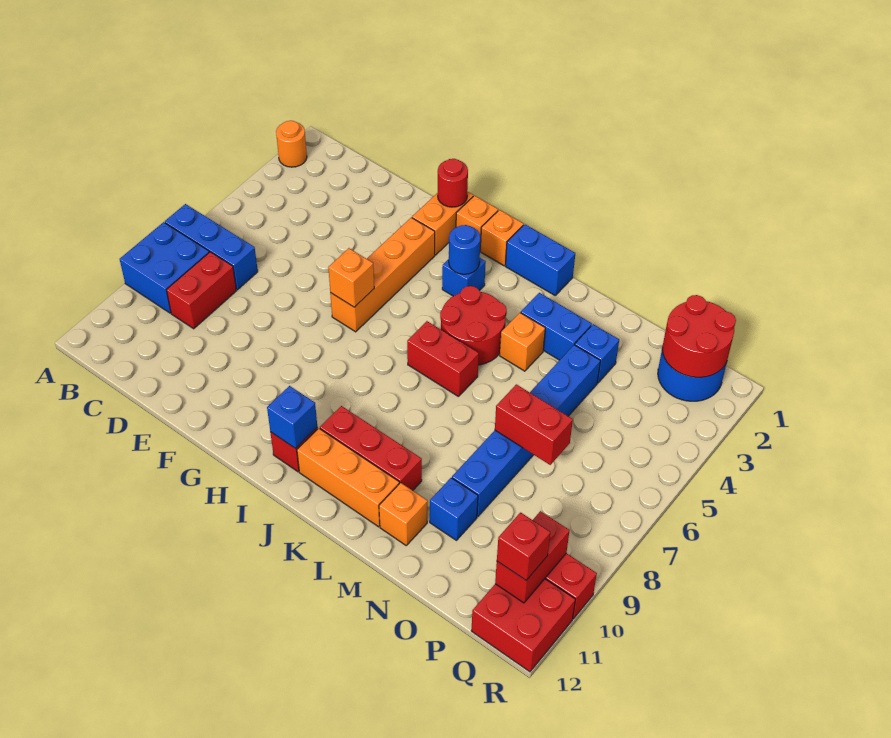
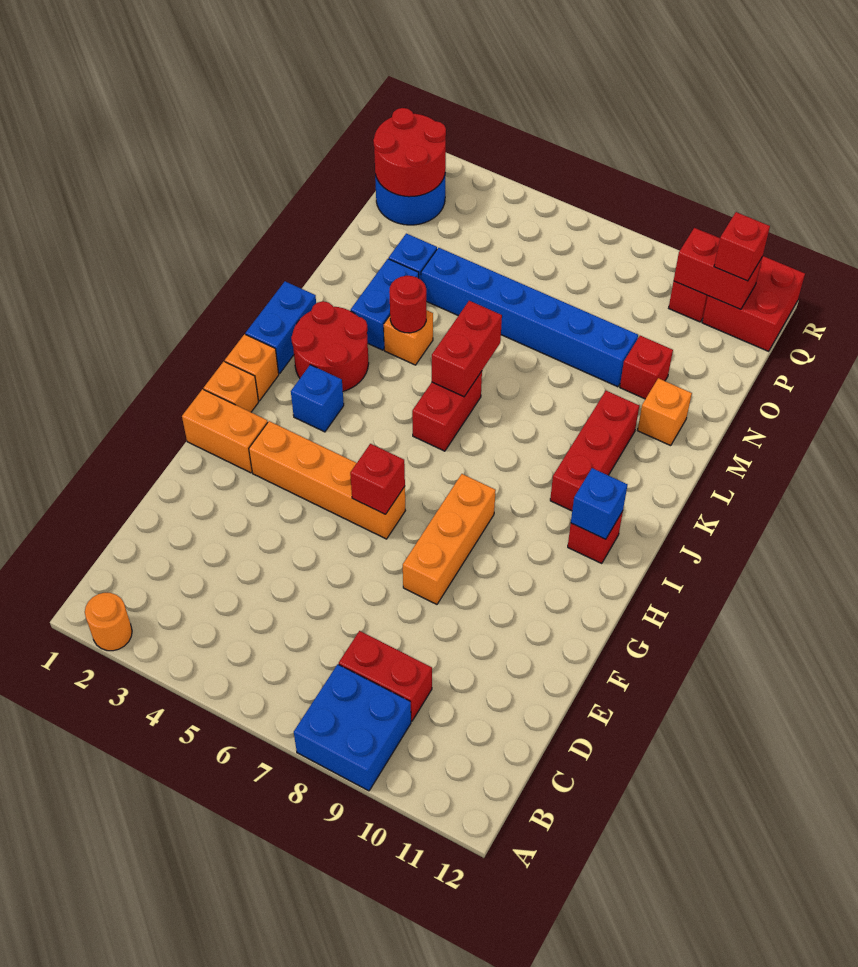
blue 1x3 brick [165,204,258,290] -> none
red 1x1 round brick [438,159,468,207] -> red 1x1 round brick moved to [389,276,426,333]
orange 1x1 brick [328,248,374,307] -> red 1x1 brick [350,444,405,514]
blue 1x1 round brick [449,225,480,274] -> none
red 2x2 round brick [440,286,507,365] -> red 2x2 round brick moved to [291,301,369,391]
orange 1x3 brick [297,428,399,527] -> orange 1x3 brick moved to [403,474,496,604]
red 1x2 brick [495,384,573,465] -> red 1x2 brick moved to [432,301,502,397]
blue 1x1 brick [430,478,478,540] -> red 1x1 brick [620,336,673,399]

